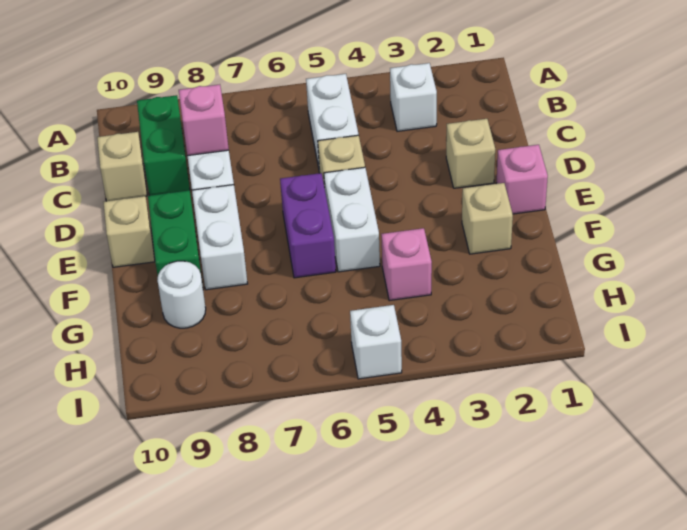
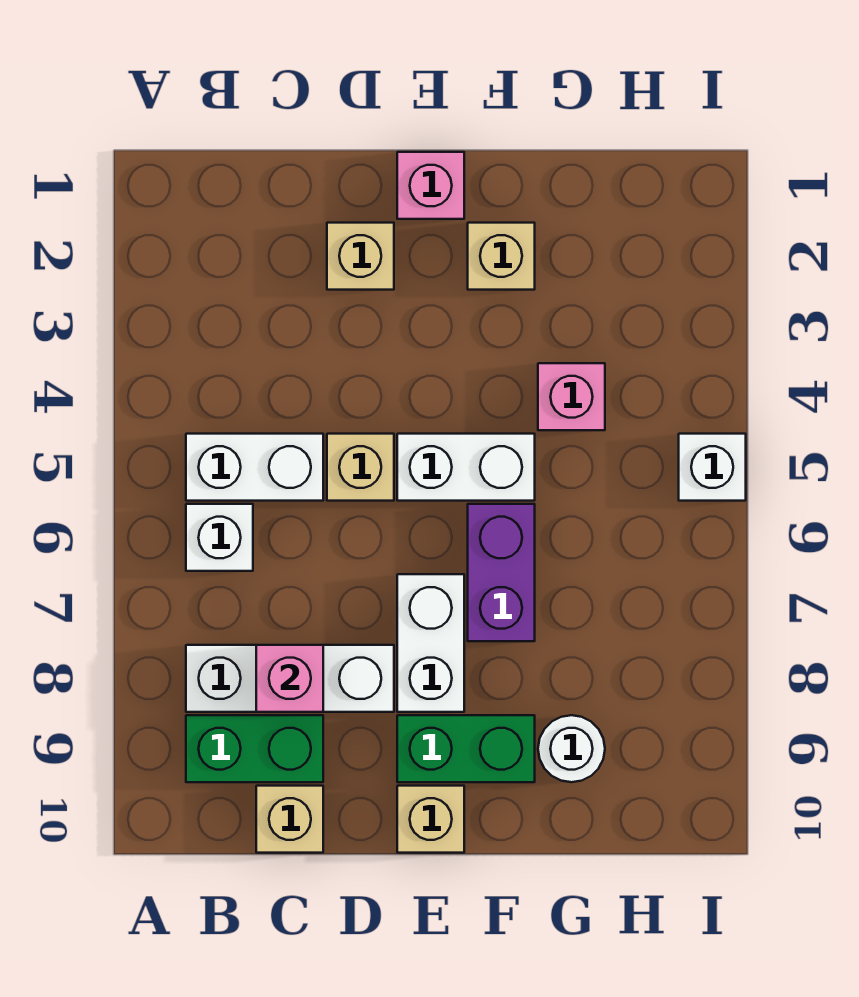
white 1x1 brick [390,63,437,131] -> white 1x1 brick moved to [186,504,253,571]
purple 1x2 brick [280,173,336,278] -> purple 1x2 brick turned to [468,504,535,641]
white 1x2 brick [192,185,248,290] -> white 1x2 brick turned to [397,574,464,712]

